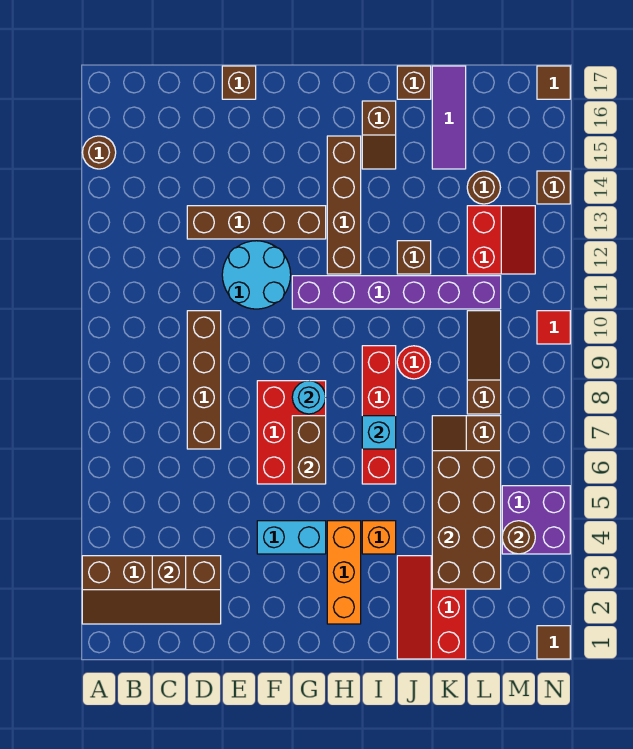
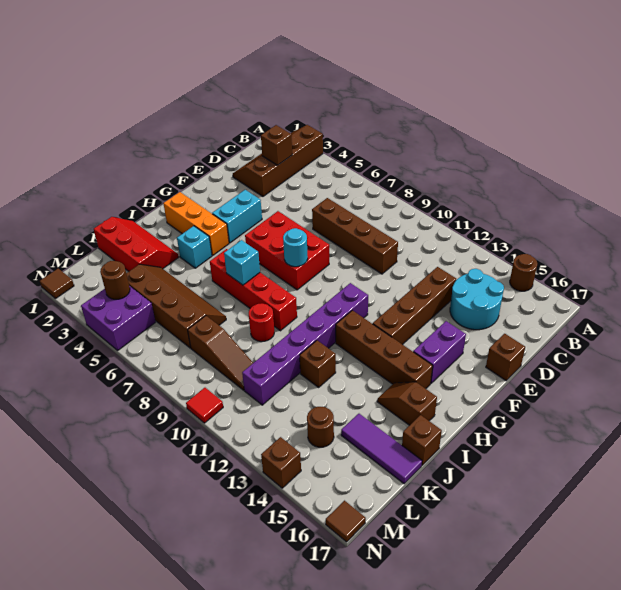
cyan 2x2 round brick [222,241,291,309] -> cyan 2x2 round brick moved to [450,269,504,330]
none -> purple 1x2 brick [413,321,466,383]
brown 1x2 brick [292,416,326,484] -> none
orange 1x1 brick [362,521,396,554] -> cyan 1x1 brick [177,226,212,268]
brown 2x4 brick [432,451,501,589] -> none
red 2x2 slope [467,206,535,274] -> none

